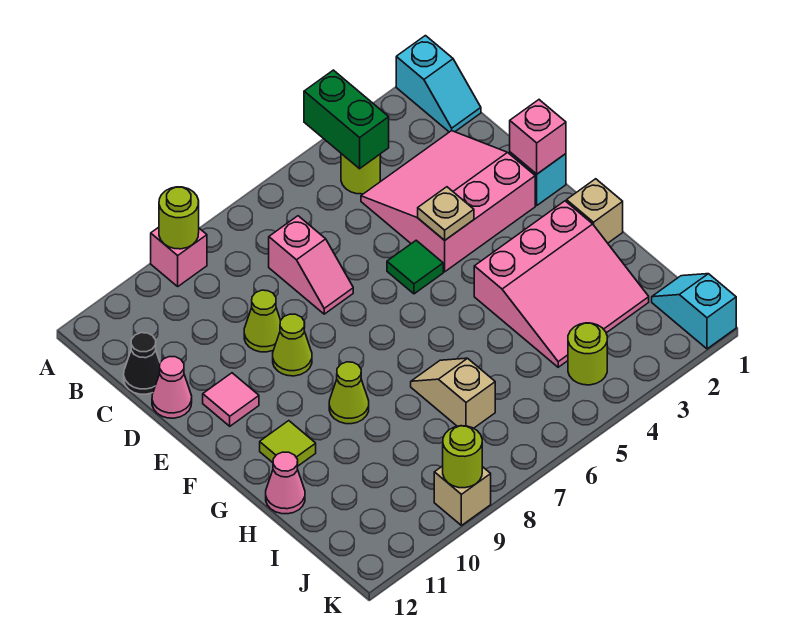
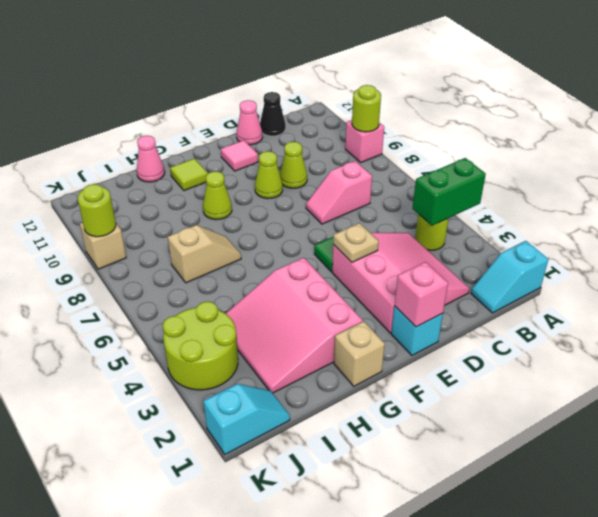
lime 1x1 round brick [568,323,607,385] -> lime 2x2 round brick [163,302,238,390]

